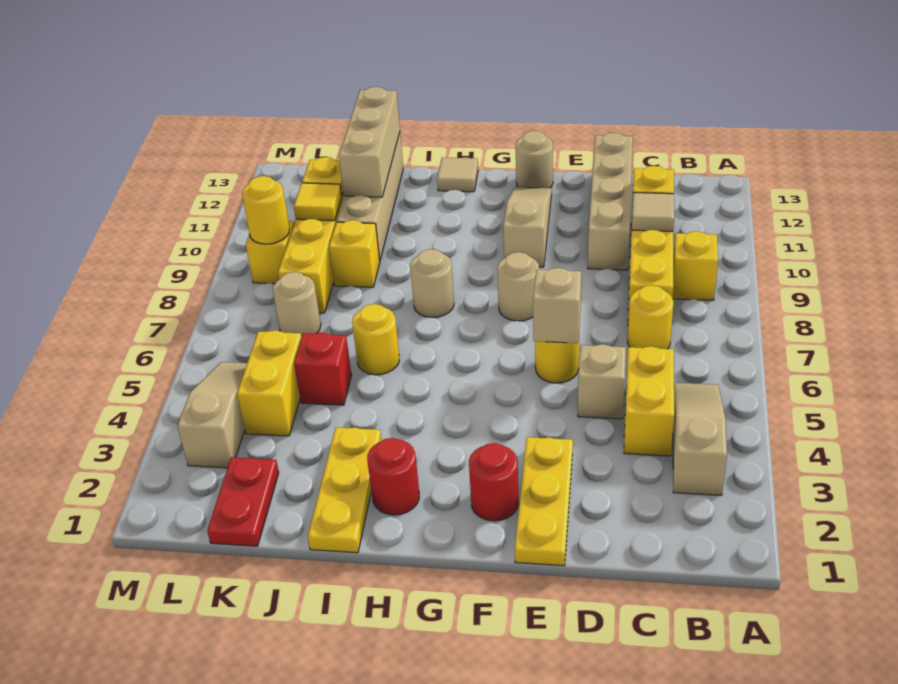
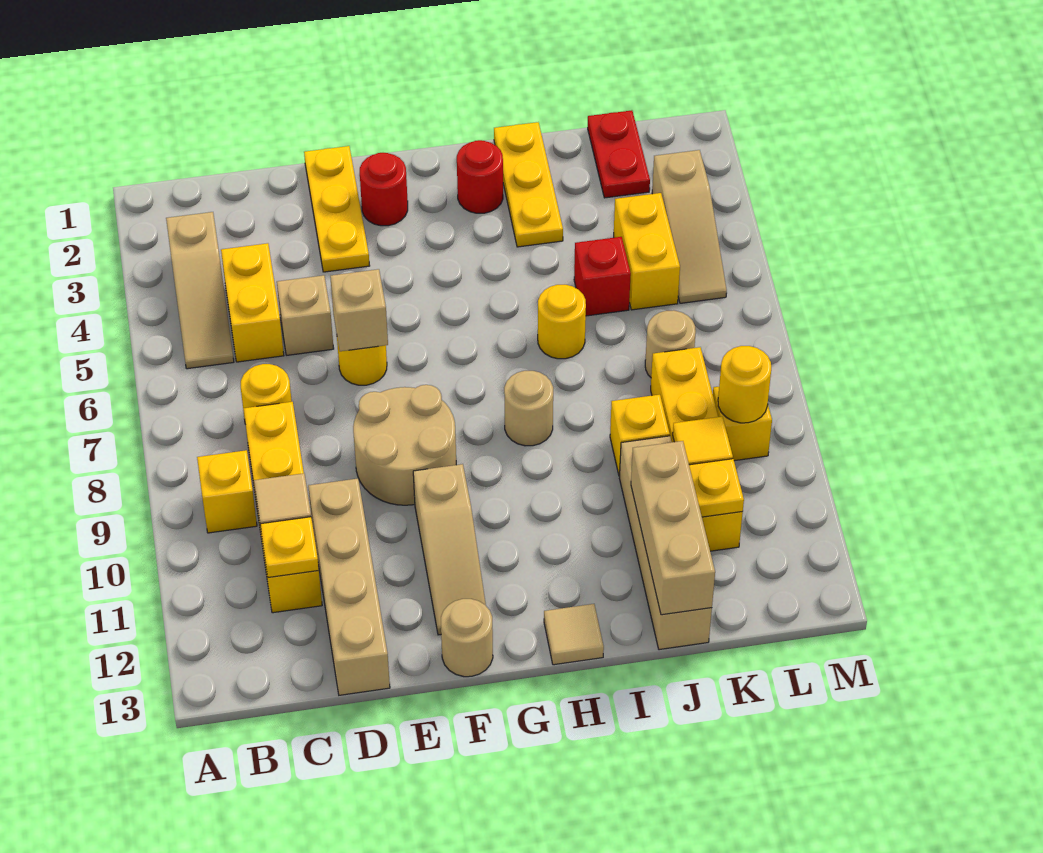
tan 1x1 round brick [497,252,539,321] -> tan 2x2 round brick [353,385,456,505]

